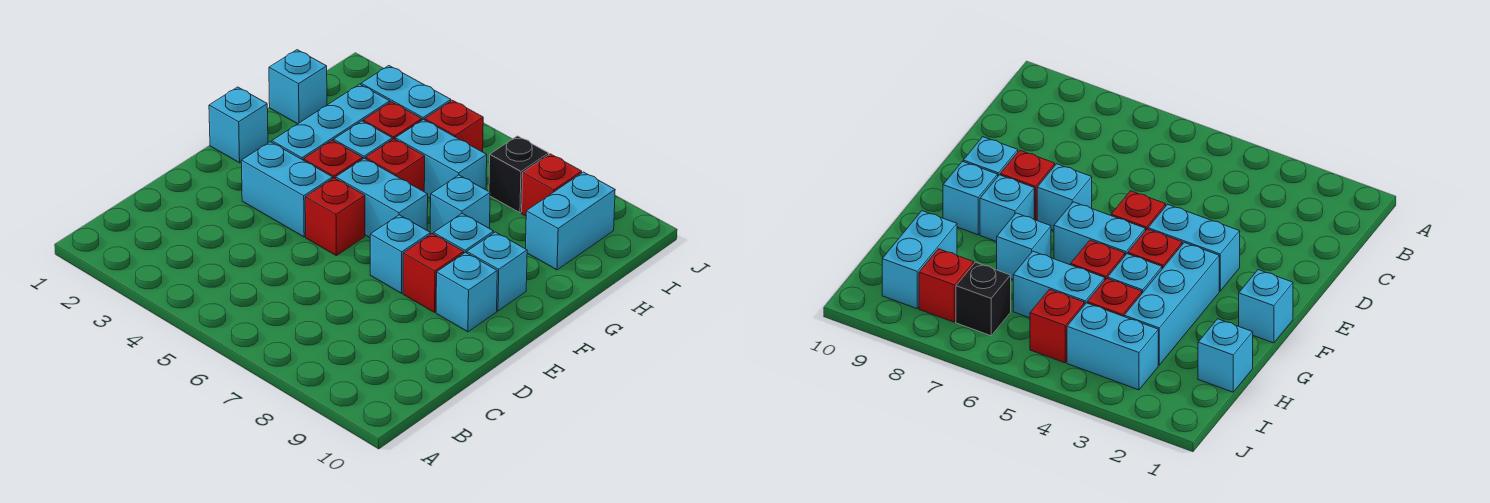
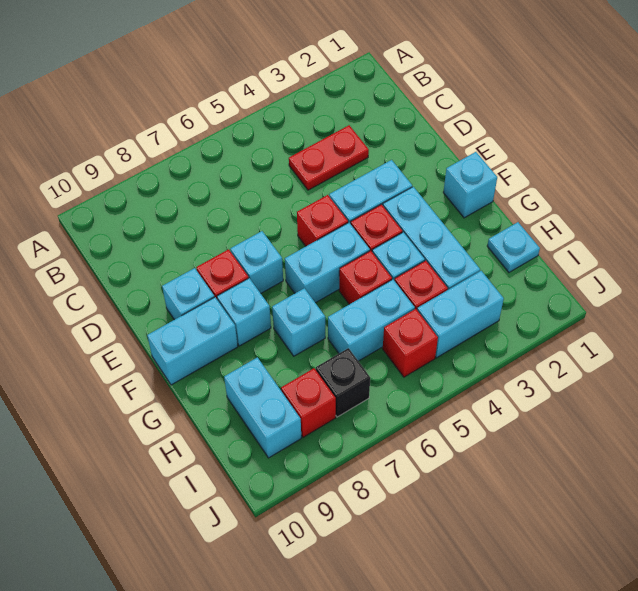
none -> red 1x2 plate [289,125,369,190]
cyan 1x1 brick [467,232,527,311] -> cyan 1x2 brick [147,297,238,385]
cyan 1x1 brick [269,50,327,124] -> cyan 1x1 plate [487,222,540,272]

